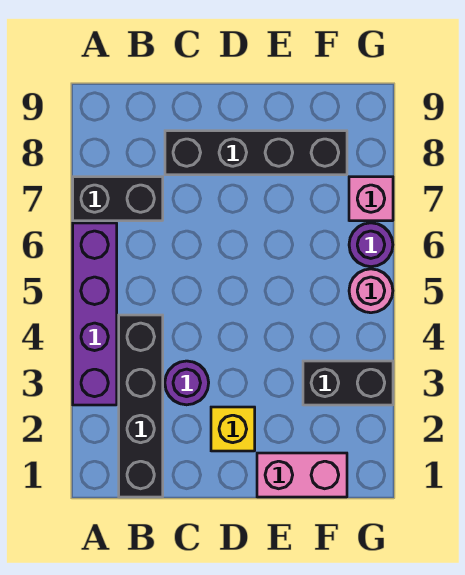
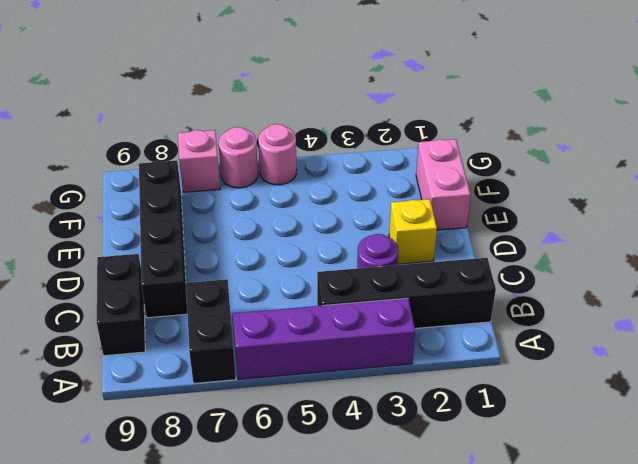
black 1x2 brick [303,361,393,405] -> black 1x2 brick moved to [97,254,145,356]
purple 1x1 round brick [349,223,393,267] -> pink 1x1 round brick [219,127,258,188]

